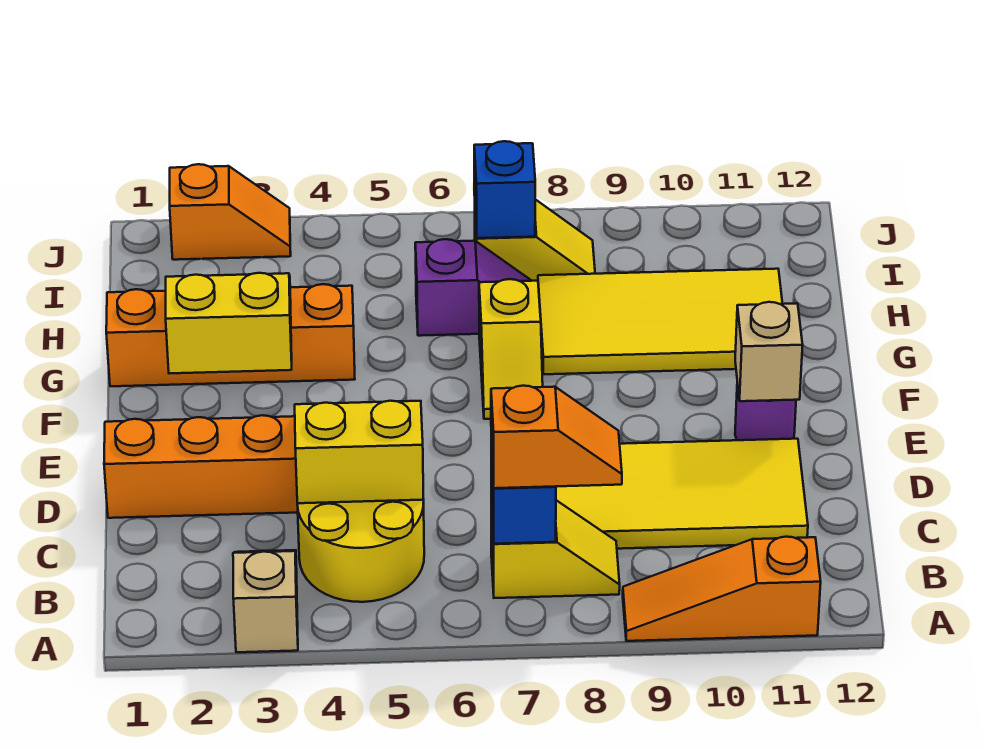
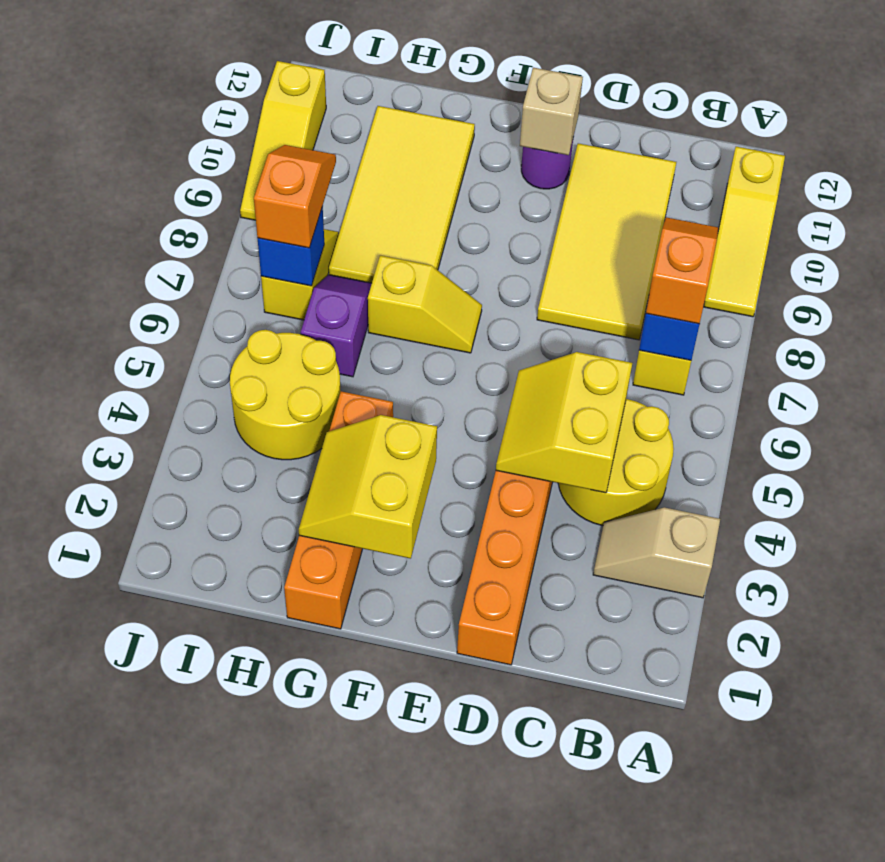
orange 1x3 slope [623,537,821,641] -> yellow 1x3 slope [704,147,785,317]
none -> yellow 2x2 round brick [230,330,341,460]
orange 1x2 slope [170,164,291,260] -> orange 1x2 slope moved to [254,145,336,248]
none -> yellow 1x3 slope [240,61,326,220]

